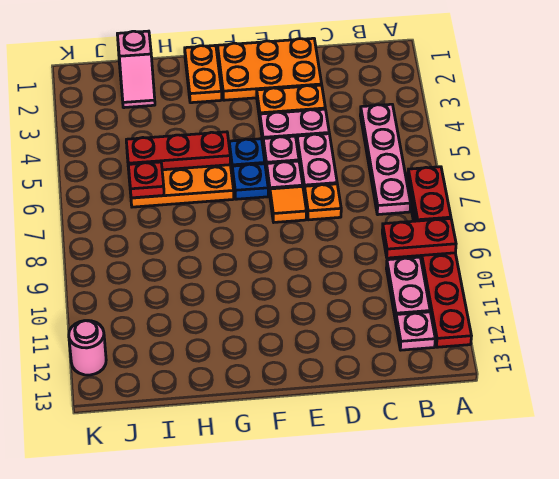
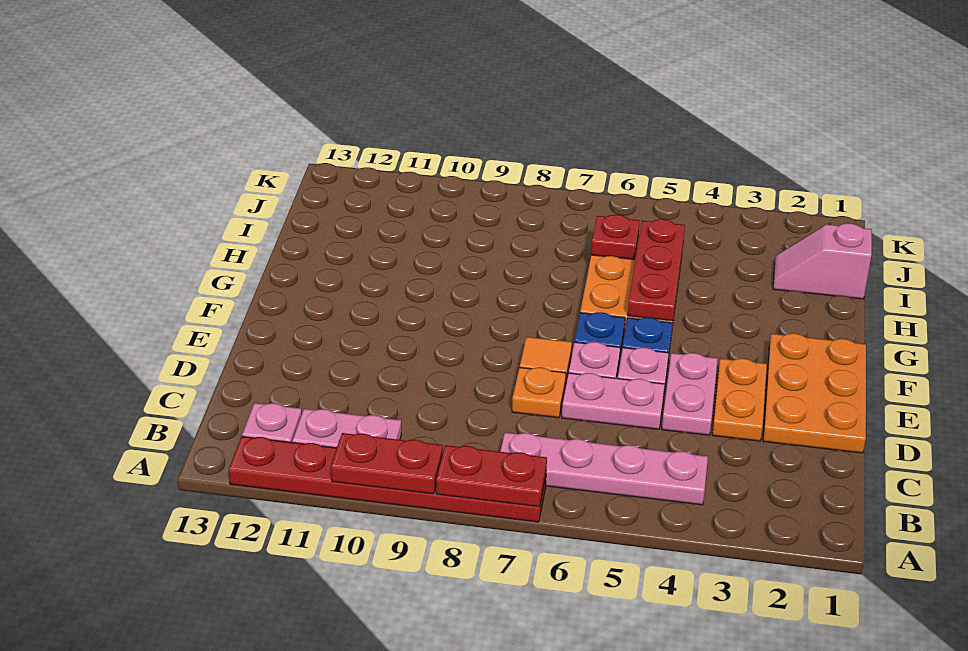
red 1x2 plate [382,219,456,258] -> red 1x2 plate turned to [331,433,443,494]
orange 1x2 plate [185,45,222,103] -> none
pink 1x1 round brick [69,321,106,375] -> none

